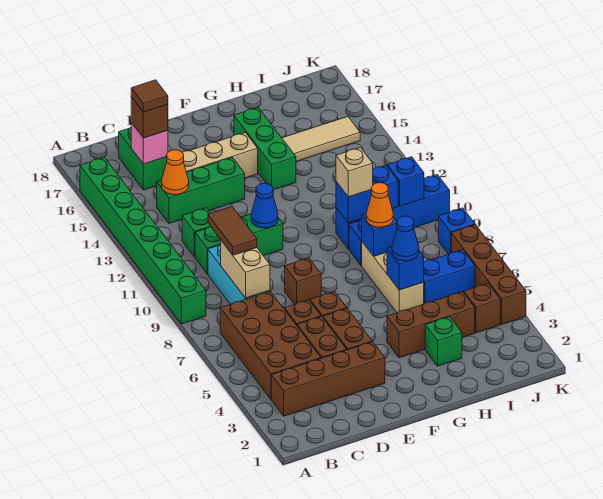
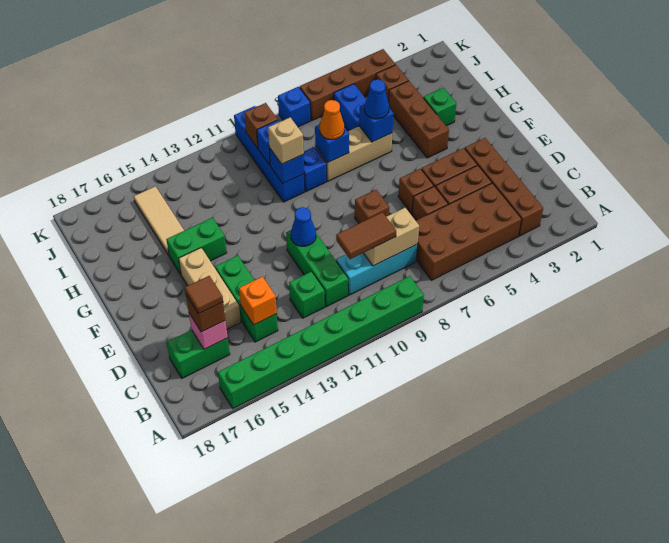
orange 1x1 cone [162,150,189,195] -> orange 1x1 brick [239,277,277,325]
green 1x3 brick [234,107,296,190] -> green 1x2 brick [166,218,227,274]
blue 1x1 brick [387,157,424,206] -> brown 1x1 brick [244,103,278,148]

